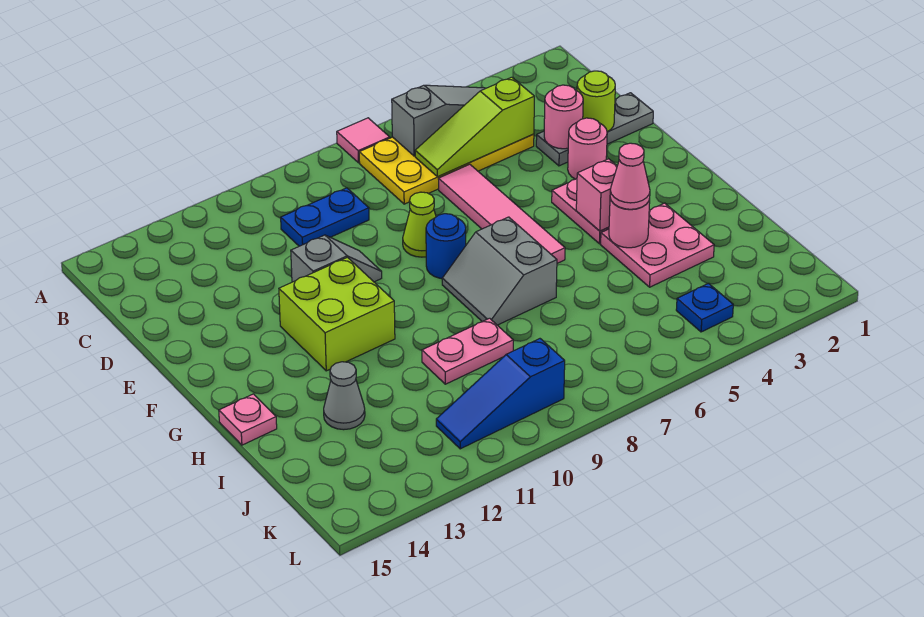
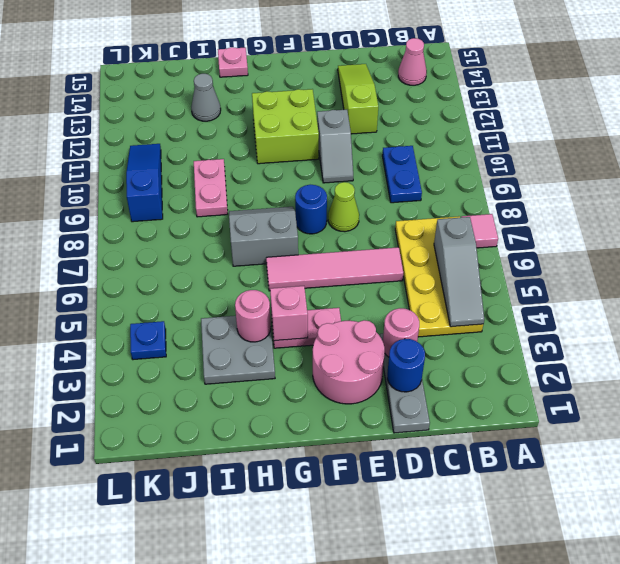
lime 1x3 slope [415,77,534,177] -> lime 1x3 slope moved to [338,64,378,134]
lime 1x1 round brick [577,71,615,132] -> blue 1x1 round brick [387,339,425,392]
pink 1x1 round brick [568,118,607,179] -> pink 2x2 round brick [313,320,385,404]
pink 2x2 plate [601,203,714,287] -> grey 2x2 plate [201,316,275,384]
pink 1x1 cone [610,143,650,209] -> pink 1x1 cone moved to [398,38,427,85]

